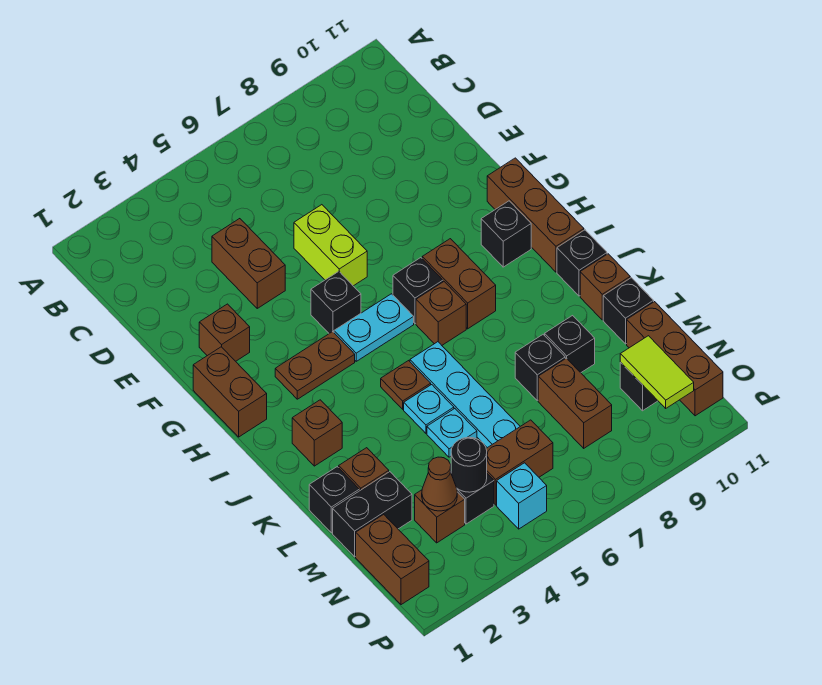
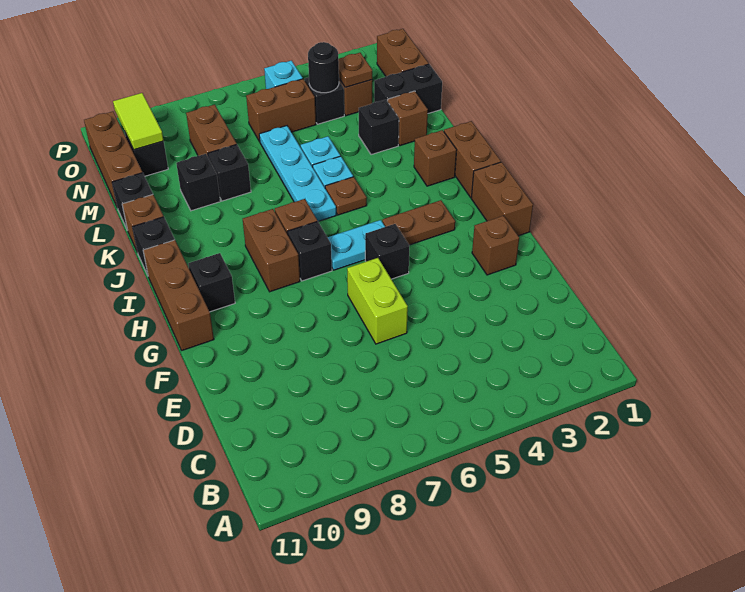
brown 1x2 brick [212,219,285,308] -> brown 1x2 brick moved to [444,121,501,198]
black 1x1 brick [309,467,359,533] -> black 1x1 brick moved to [359,100,399,155]
brown 1x1 cone [422,457,457,511] -> brown 1x1 plate [338,53,372,87]

